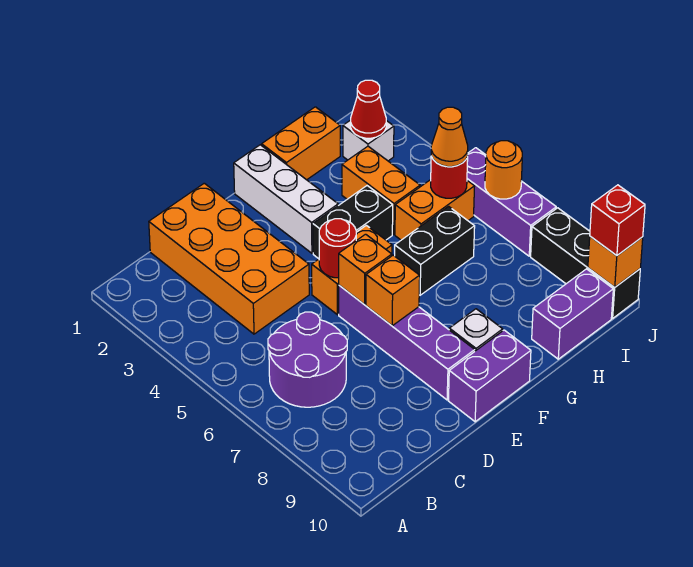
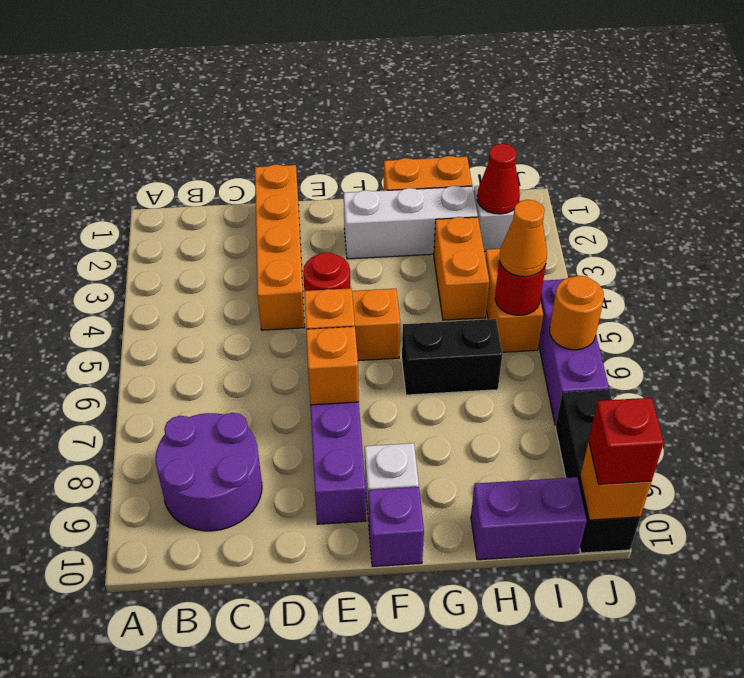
purple 2x2 round brick [268,312,347,407] -> purple 2x2 round brick moved to [156,413,262,531]
orange 2x4 brick [149,183,309,334] -> orange 1x4 brick [255,164,305,330]
purple 1x2 brick [449,330,531,422] -> purple 1x1 brick [368,487,424,567]
white 1x3 brick [234,145,338,253] -> white 1x3 brick turned to [344,186,478,259]
black 1x2 brick [313,186,393,259] -> none
orange 1x2 brick [395,180,475,240] -> orange 1x2 brick turned to [485,249,543,352]

